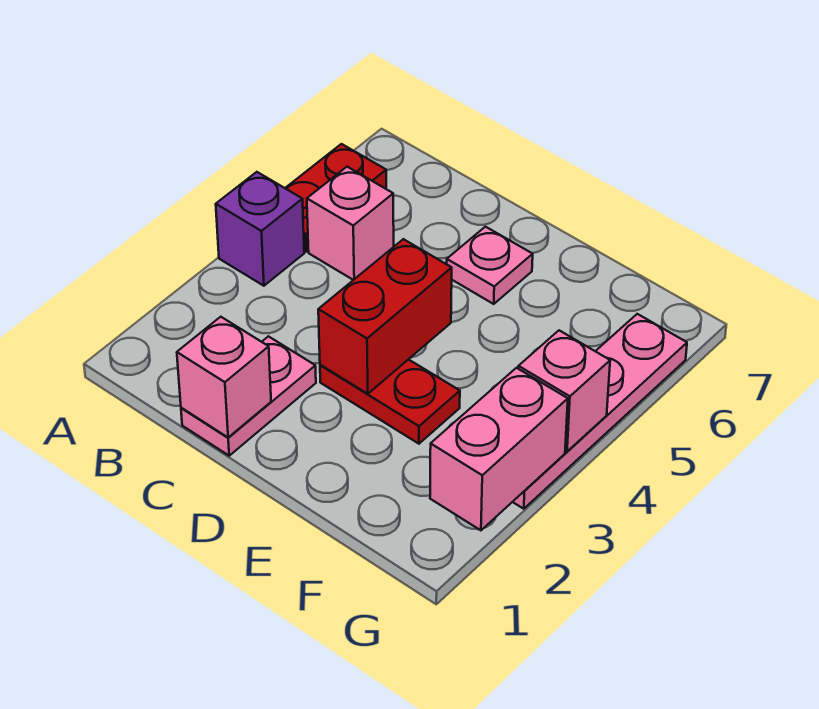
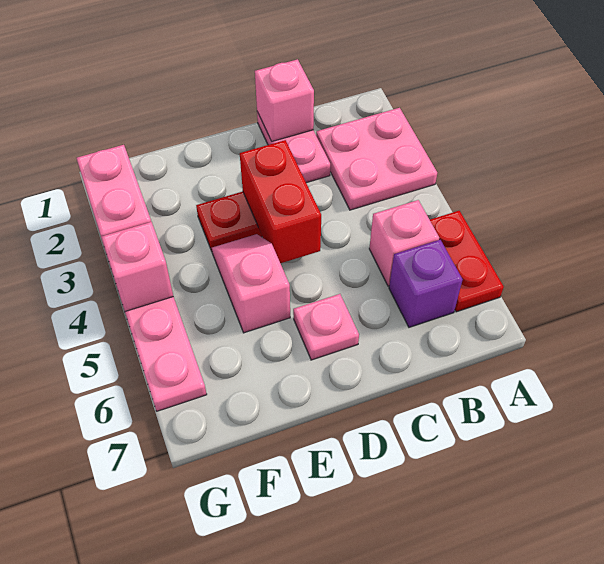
none -> pink 2x2 plate [316,108,437,210]
purple 1x1 brick [216,172,304,286] -> purple 1x1 brick moved to [389,240,463,327]
none -> pink 1x2 slope [212,234,290,333]

